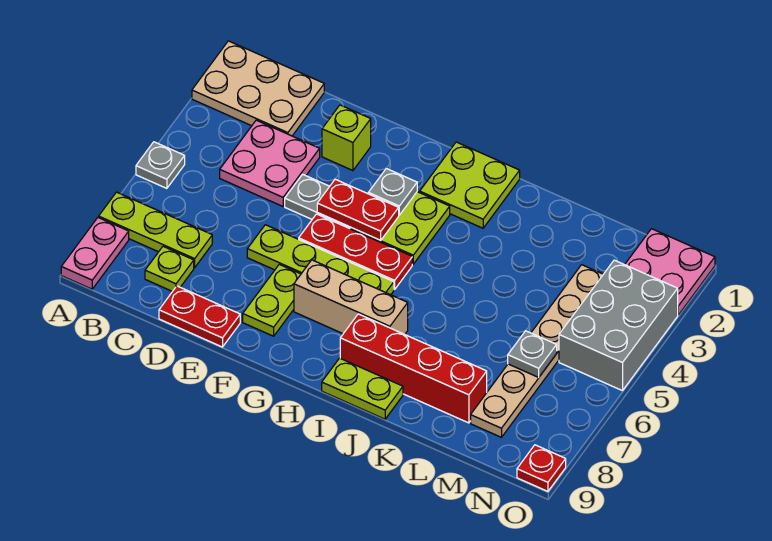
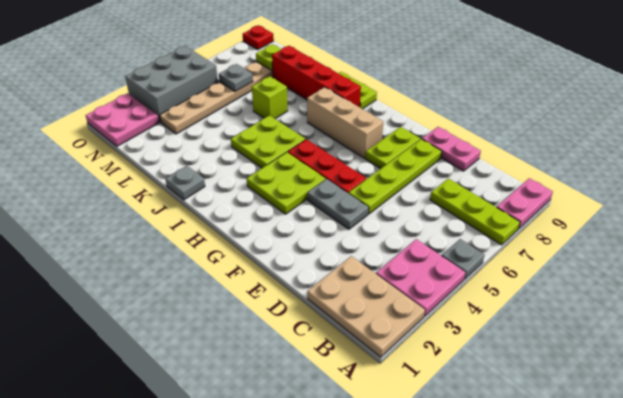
pink 2x2 plate [220,120,320,206] -> pink 2x2 plate moved to [376,239,466,316]
lime 1x1 plate [145,246,194,291] -> lime 1x1 plate moved to [256,44,281,70]
red 1x2 plate [159,286,240,347] -> pink 1x2 plate [422,127,481,171]
lime 1x1 brick [322,105,371,171] -> lime 1x1 brick moved to [252,76,288,119]
lime 1x4 plate [247,225,394,295] -> lime 1x4 plate turned to [349,139,442,214]
red 1x2 plate [317,179,399,240] -> none
grey 1x1 plate [368,169,417,215] -> grey 1x1 plate moved to [166,166,205,200]
lime 2x2 plate [420,142,520,228] -> lime 2x2 plate moved to [231,115,306,168]

